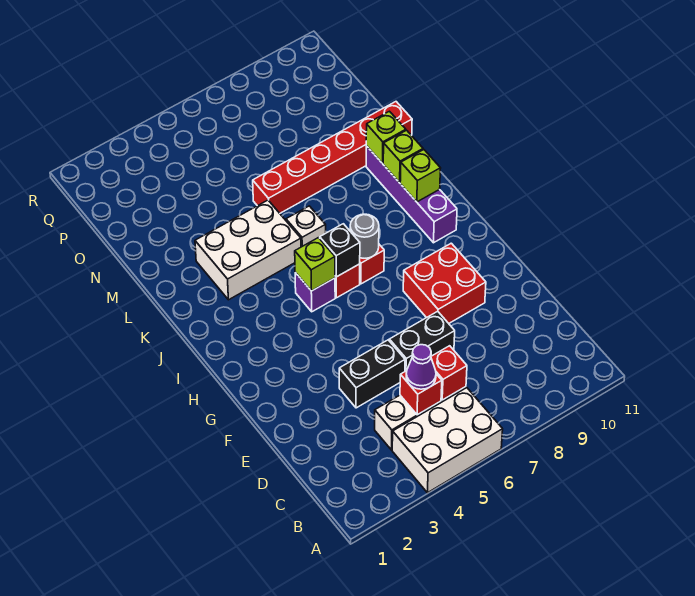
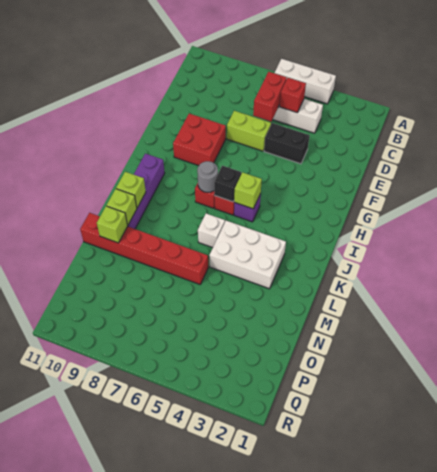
white 2x3 brick [392,388,503,493] -> white 1x3 brick [275,59,336,104]
purple 1x1 cone [406,345,436,389] -> none
red 1x1 brick [431,346,467,400] -> red 1x2 brick [253,72,287,121]
black 1x2 brick [389,311,455,371] -> lime 1x2 brick [227,111,271,151]
lime 1x1 brick [400,150,441,202] -> lime 1x1 brick moved to [97,206,128,243]

